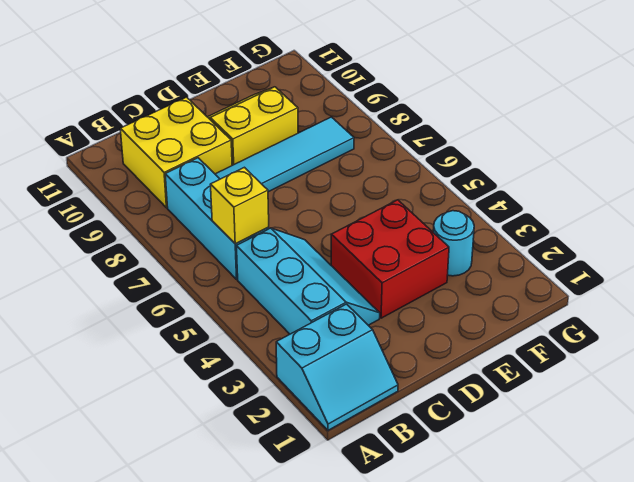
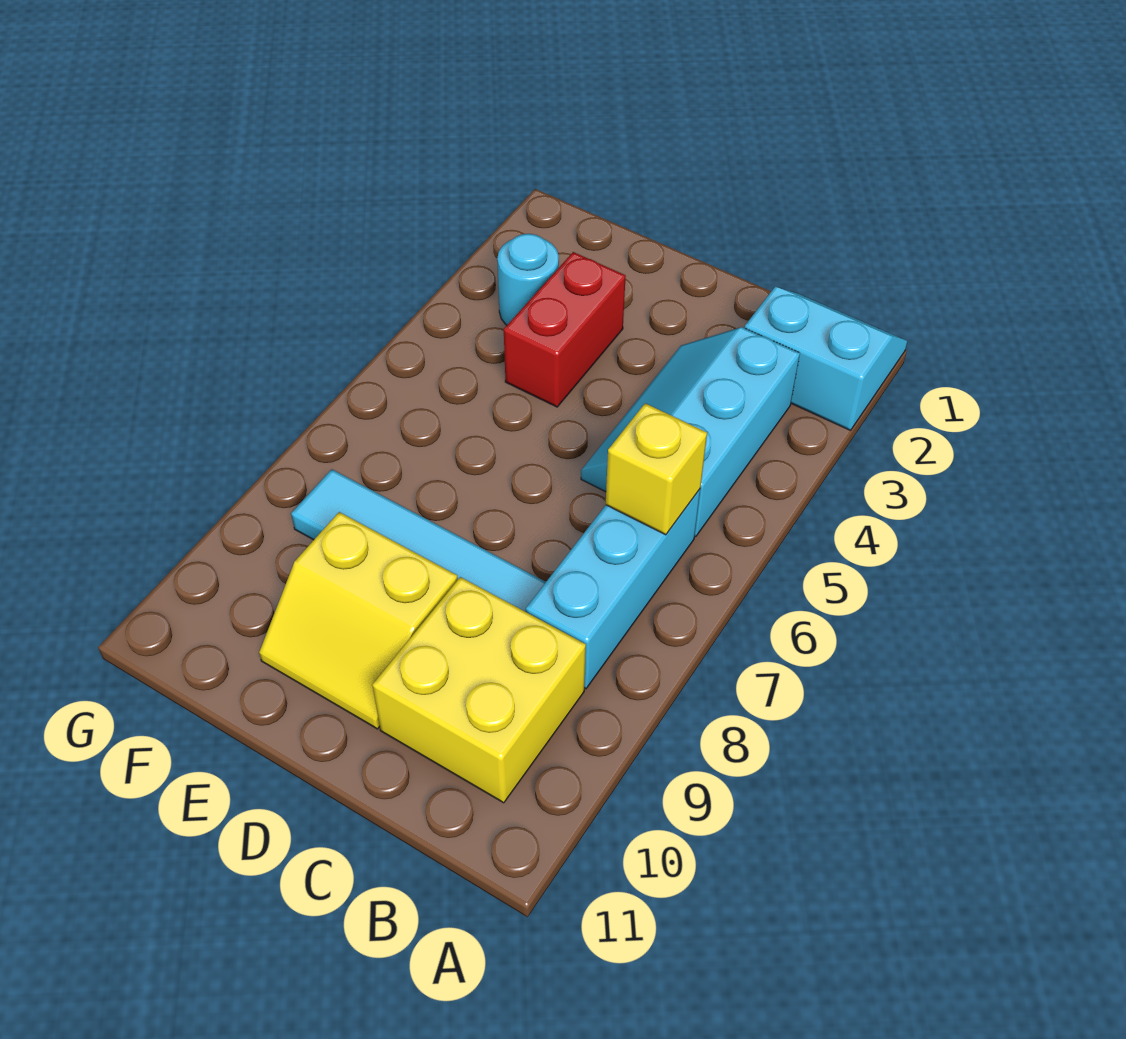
red 2x2 brick [331,200,449,318] -> red 1x2 brick [504,252,626,407]

